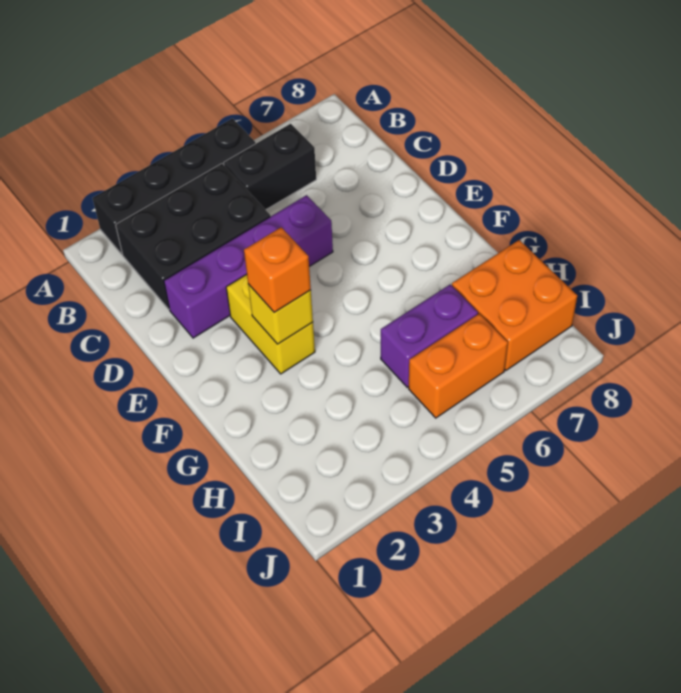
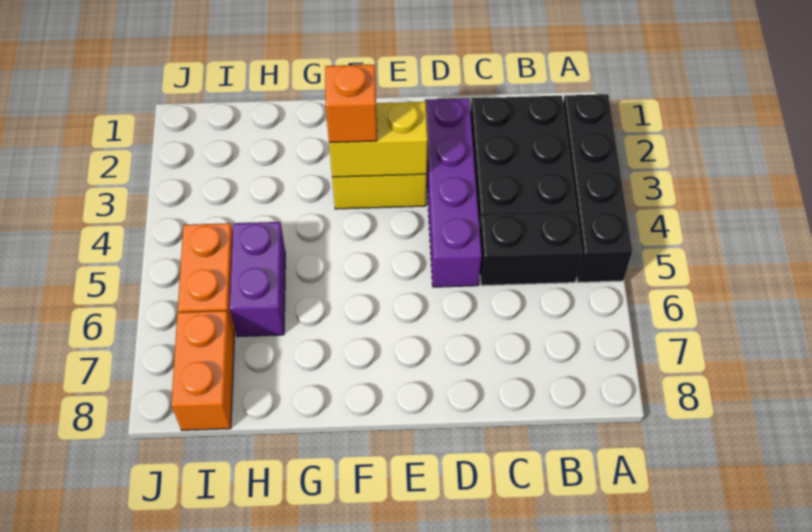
black 1x2 brick [224,124,316,210] -> black 1x2 brick turned to [480,213,582,286]
yellow 1x1 brick [248,284,313,344] -> yellow 1x2 brick [329,102,428,177]
orange 2x2 brick [452,240,577,370] -> orange 1x2 brick [171,311,234,430]

